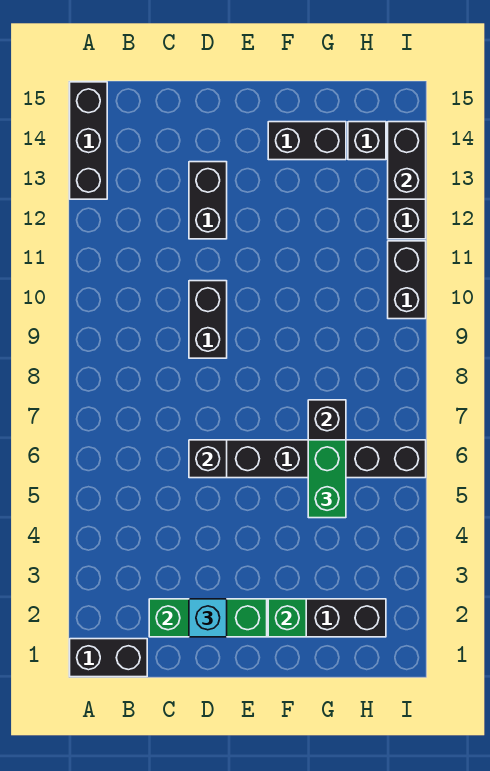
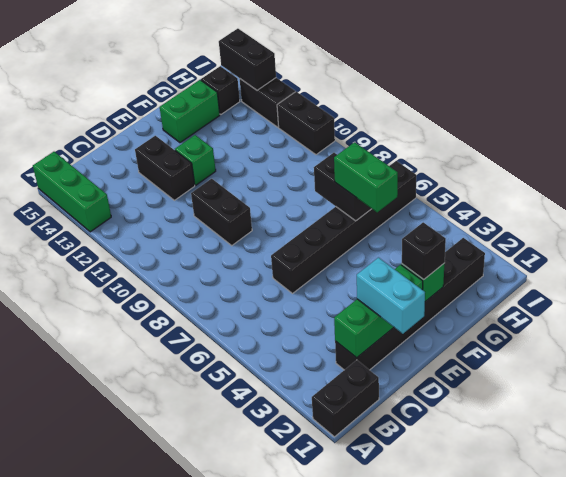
black 1x3 brick [70,82,107,199] -> green 1x3 brick [33,152,111,232]
cyan 1x1 brick [189,599,227,637] -> cyan 1x2 brick [357,258,425,334]
black 1x1 brick [189,440,227,478] -> black 1x1 brick moved to [402,222,446,280]
none -> green 1x1 brick [175,135,216,185]
black 1x2 brick [268,122,346,160] -> green 1x2 brick [160,80,220,143]

